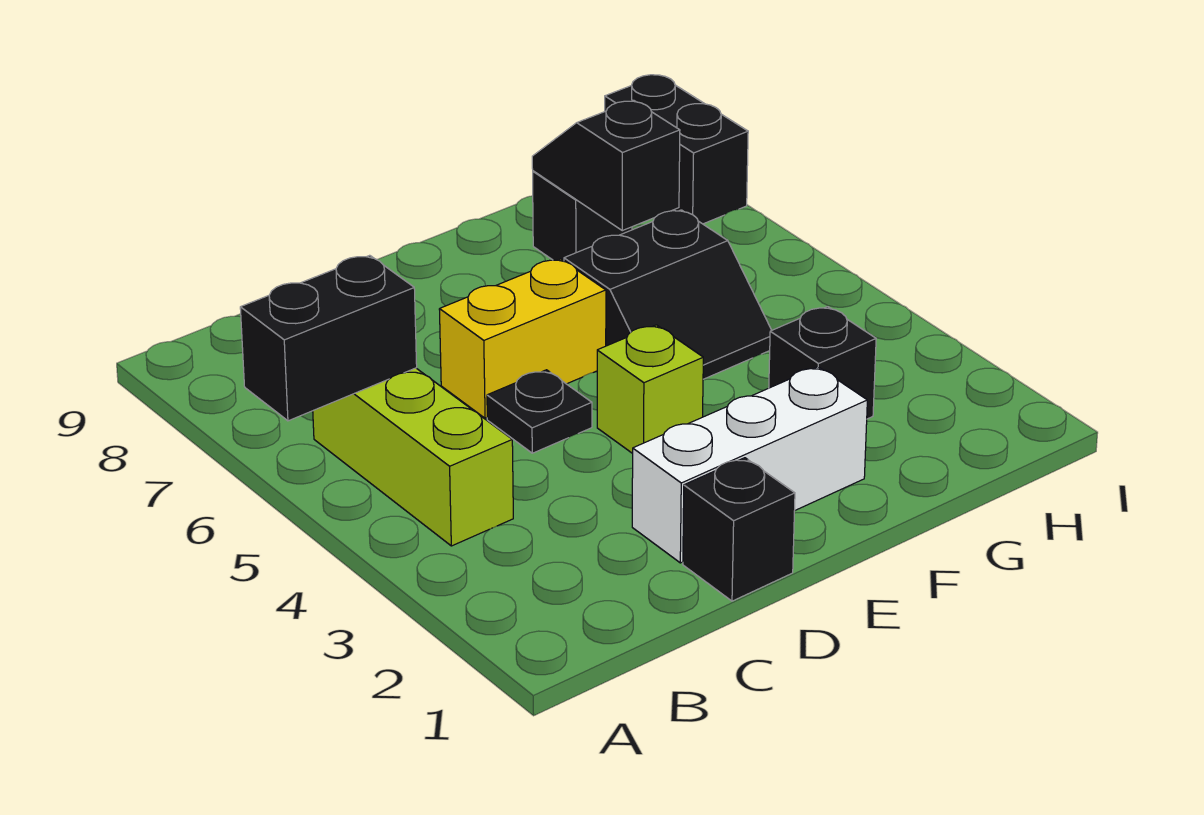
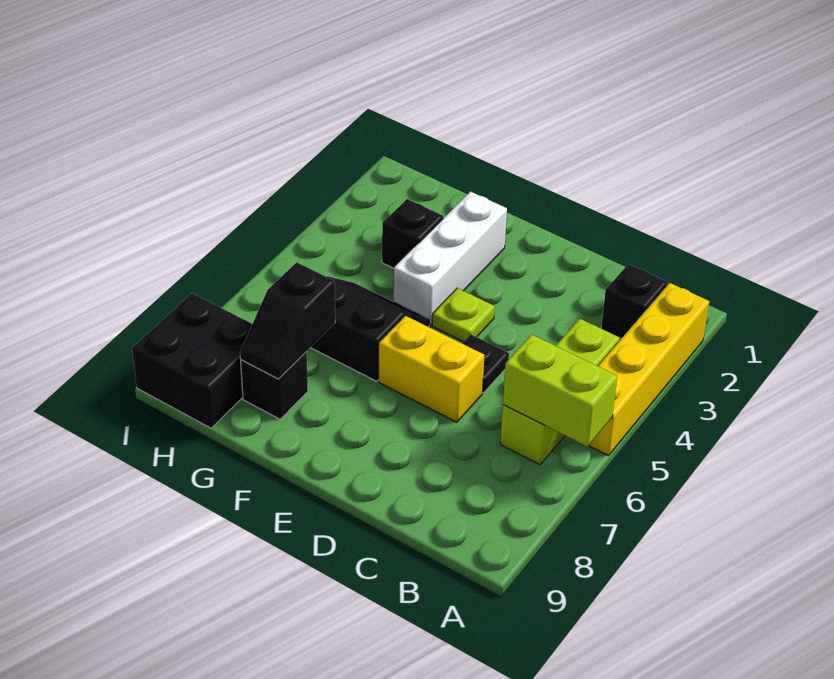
none -> yellow 1x4 brick [589,283,709,456]
black 1x2 brick [240,255,417,421] -> lime 1x2 brick [503,335,617,447]
black 1x1 brick [683,458,795,601] -> black 1x1 brick moved to [601,264,668,339]
white 1x3 brick [632,367,867,563] -> white 1x3 brick turned to [394,192,507,325]
lime 1x1 brick [597,325,703,454] -> lime 1x1 plate [432,288,495,342]
black 1x2 brick [605,75,748,224] -> black 2x2 brick [132,293,252,428]

